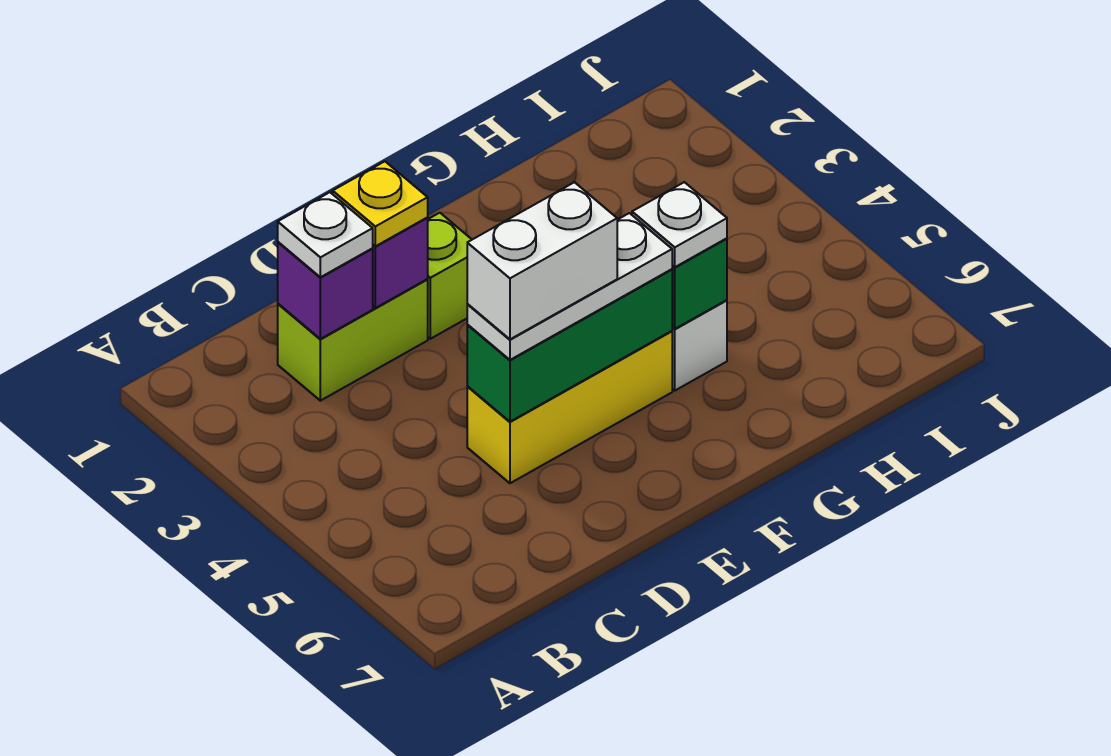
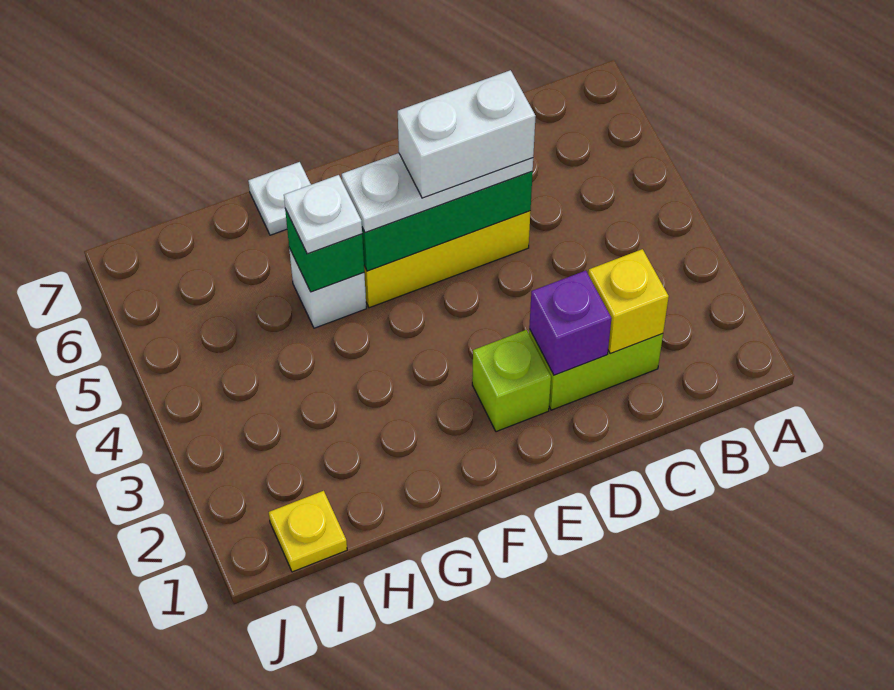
purple 1x1 brick [278,242,373,339] -> yellow 1x1 brick [588,249,669,354]
white 1x1 plate [278,192,373,277] -> white 1x1 plate moved to [248,162,311,235]
yellow 1x1 plate [333,161,428,246] -> yellow 1x1 plate moved to [269,491,347,572]

